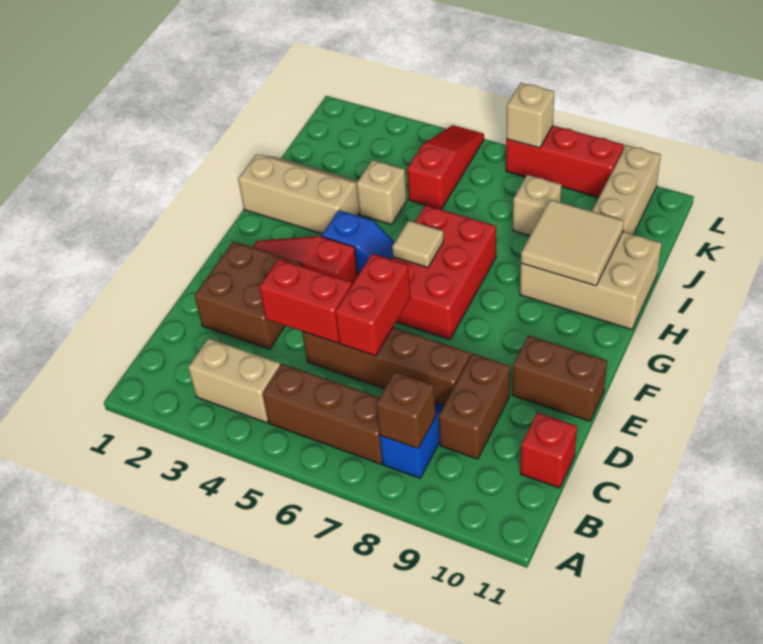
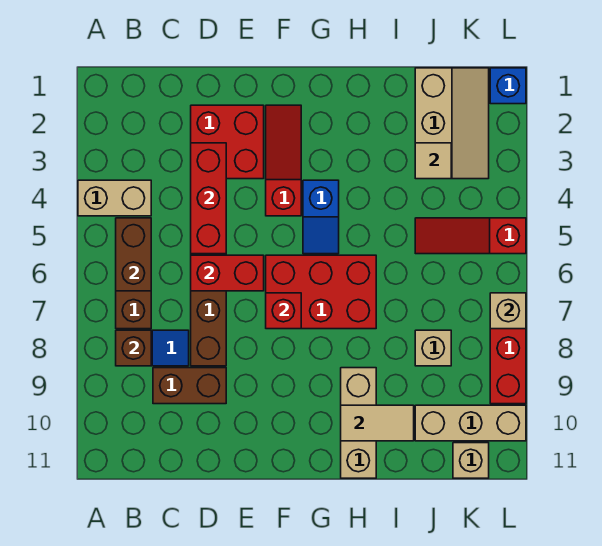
tan 1x2 brick [188,338,280,423] -> tan 1x2 brick turned to [78,180,151,216]
red 1x1 brick [520,413,577,488] -> red 1x1 brick moved to [266,293,301,329]
brown 2x2 brick [195,242,301,349] -> red 2x2 brick [191,105,264,179]
red 1x2 brick [259,259,352,343] -> red 1x3 brick [191,143,226,254]
brown 1x2 brick [512,335,607,421] -> brown 1x2 brick moved to [116,218,151,291]
tan 1x1 tile [392,221,444,268] -> tan 1x1 tile moved to [415,143,451,179]
tan 2x3 slope [238,155,359,234] -> tan 2x3 slope moved to [415,68,489,179]
tan 2x3 brick [520,232,662,330] -> tan 1x3 brick [341,368,376,478]
tan 2x2 tile [521,200,624,286] -> tan 1x2 tile [341,405,414,441]
tan 1x1 brick [356,160,407,225] -> tan 1x1 brick moved to [453,443,489,478]
red 1x3 slope [407,125,484,209] -> red 1x3 slope turned to [415,218,526,254]
none -> blue 1x1 brick [490,68,526,104]

